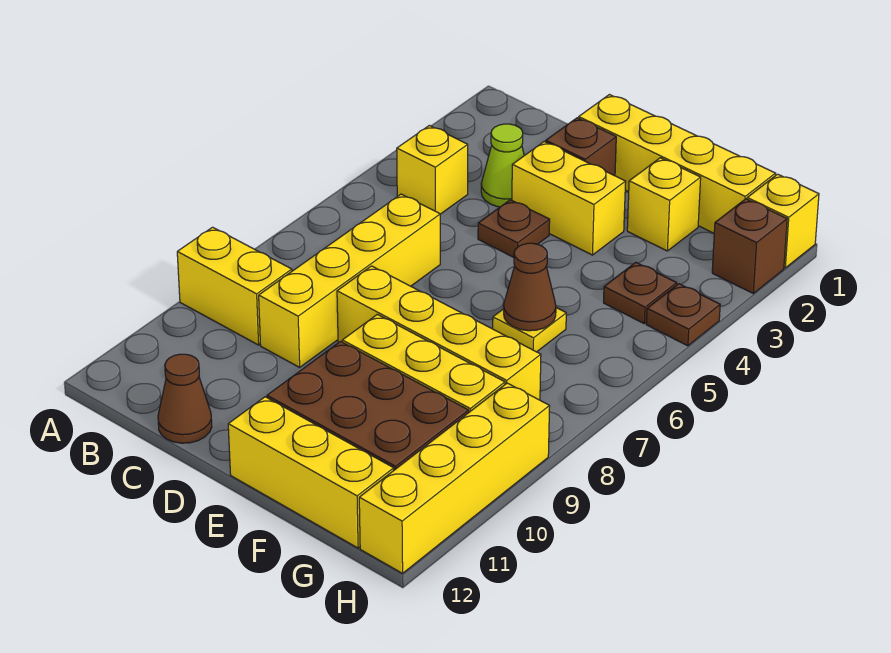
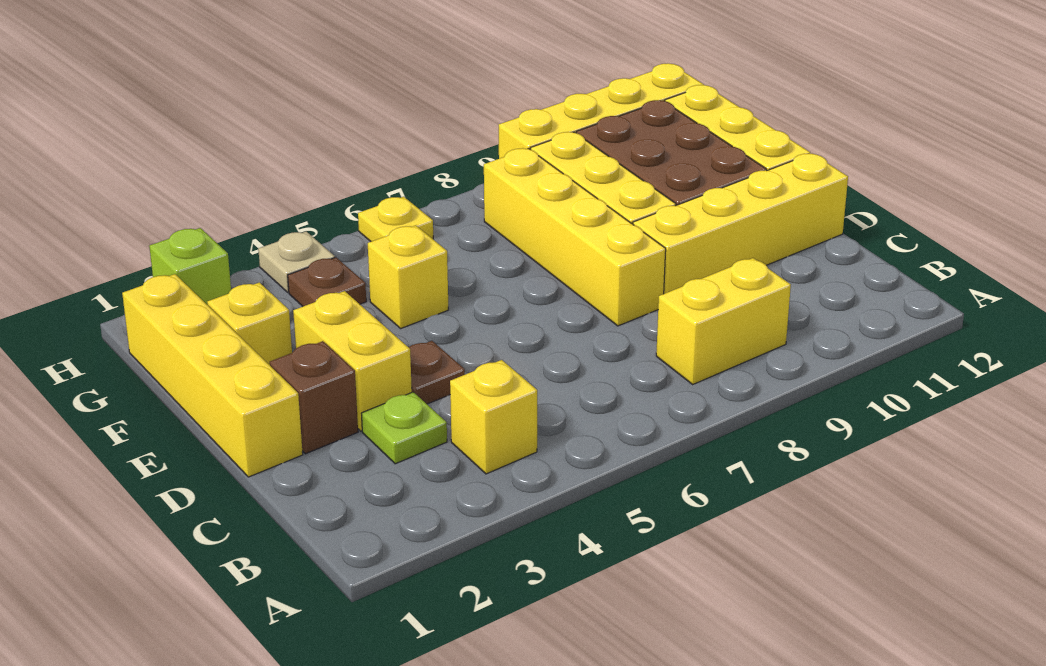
yellow 1x2 brick [177,227,292,345] -> yellow 1x2 brick turned to [656,258,791,384]
lime 1x1 cone [481,124,524,207] -> lime 1x1 plate [361,392,447,464]
yellow 1x4 brick [259,194,440,367] -> yellow 1x4 brick moved to [633,154,848,294]
brown 1x1 cone [158,354,212,443] -> none
yellow 1x1 plate [493,308,566,352] -> yellow 1x1 plate moved to [358,197,433,242]
brown 1x1 cone [503,243,556,331] -> none
yellow 1x1 brick [747,174,819,268] -> yellow 1x1 brick moved to [368,226,449,328]
brown 1x1 brick [712,199,787,293] -> lime 1x1 brick [149,228,231,305]
brown 1x1 plate [646,284,720,346] -> tan 1x1 plate [258,231,335,292]

